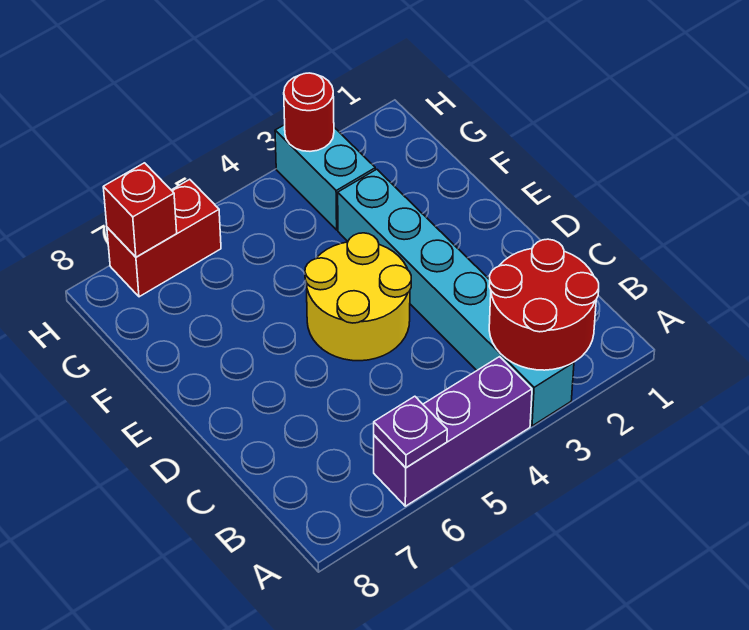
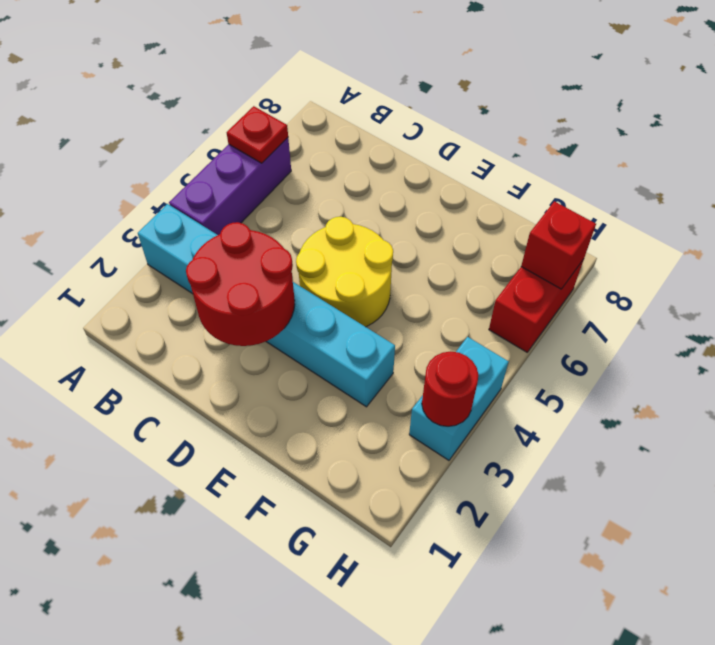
red 2x2 round brick [489,239,599,370] -> red 2x2 round brick moved to [186,222,295,346]
purple 1x1 plate [374,396,447,468] -> red 1x1 plate [227,106,288,163]
cyan 1x2 brick [275,125,375,230] -> cyan 1x2 brick turned to [409,337,509,460]

